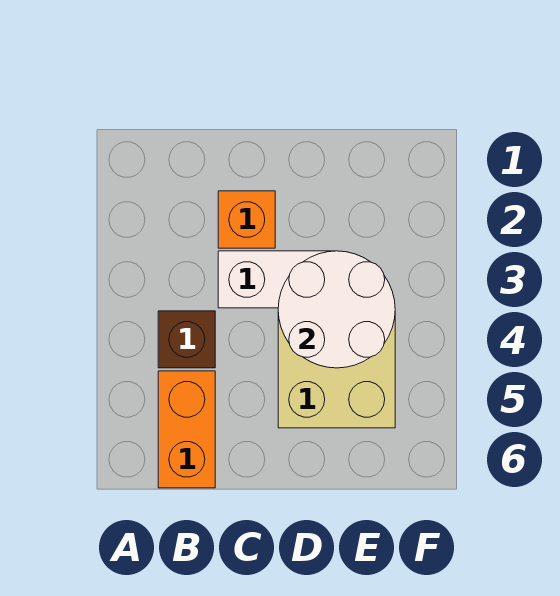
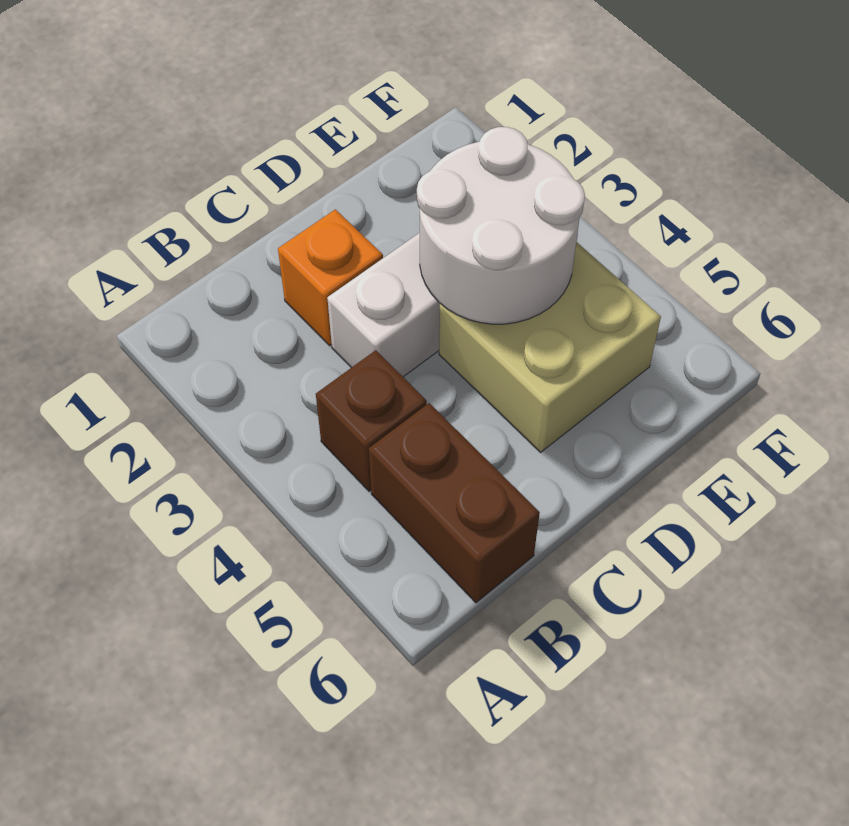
orange 1x2 brick [158,371,215,488] -> brown 1x2 brick [369,403,540,603]

